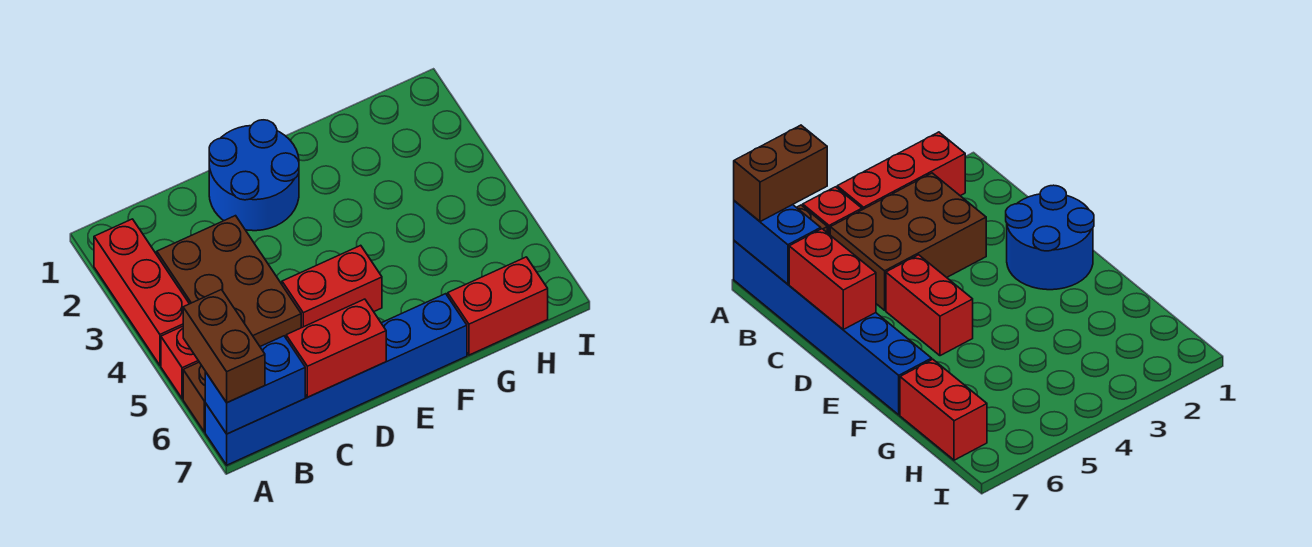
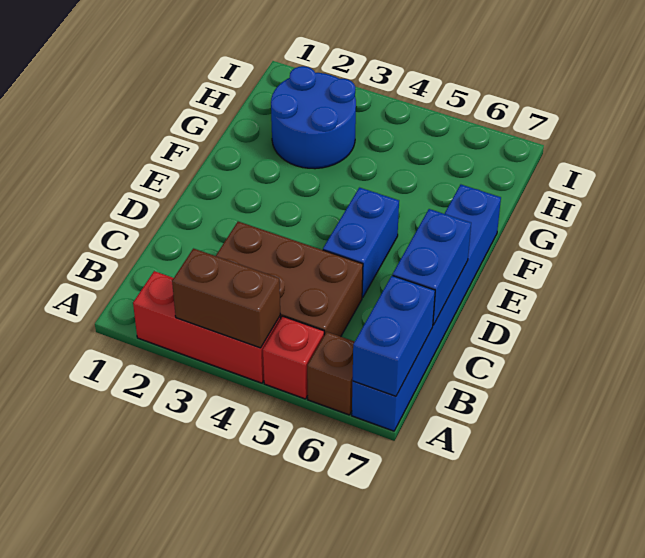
brown 1x2 brick [183,290,265,403] -> brown 1x2 brick moved to [172,249,280,348]
red 1x2 brick [286,299,386,397] -> blue 1x2 brick [393,209,471,325]
blue 2x2 round brick [209,120,299,231] -> blue 2x2 round brick moved to [271,66,356,169]
red 1x2 brick [282,245,382,328] -> blue 1x2 brick [323,188,399,298]
red 1x2 brick [448,257,548,355] -> none

